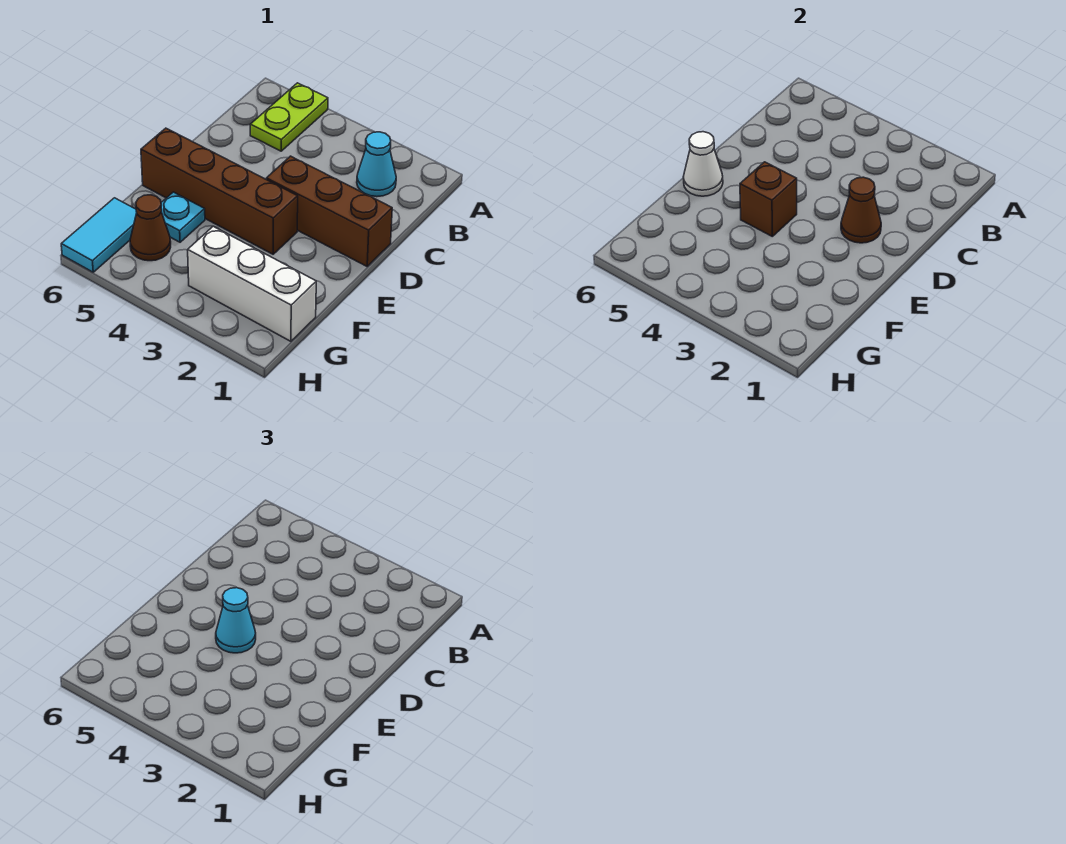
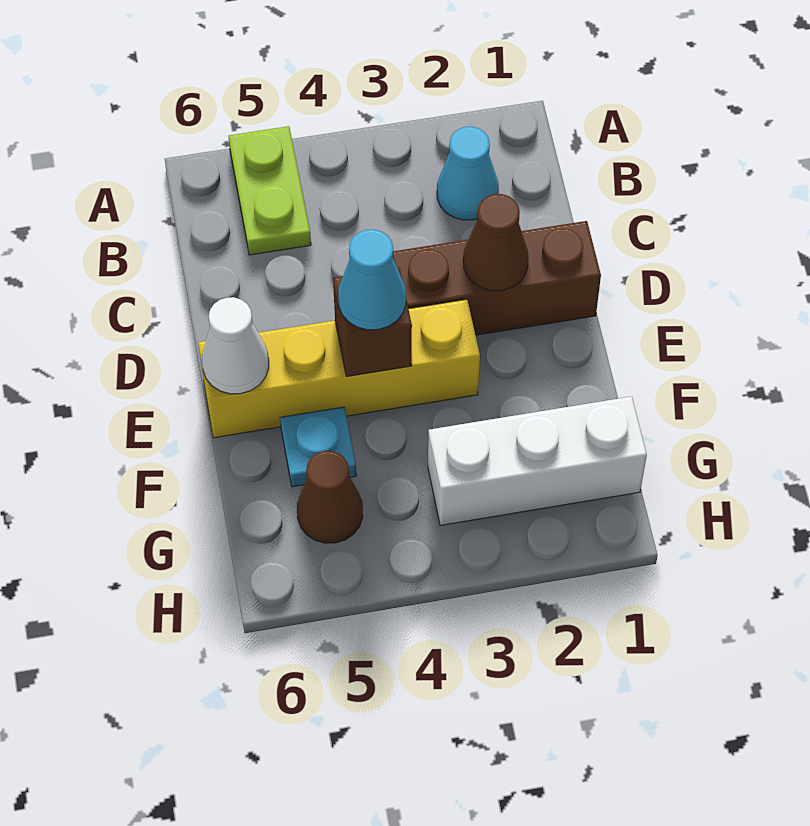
brown 1x4 brick [141,128,298,254] -> yellow 1x4 brick [198,299,480,438]
cyan 1x2 tile [61,198,137,272] -> none

